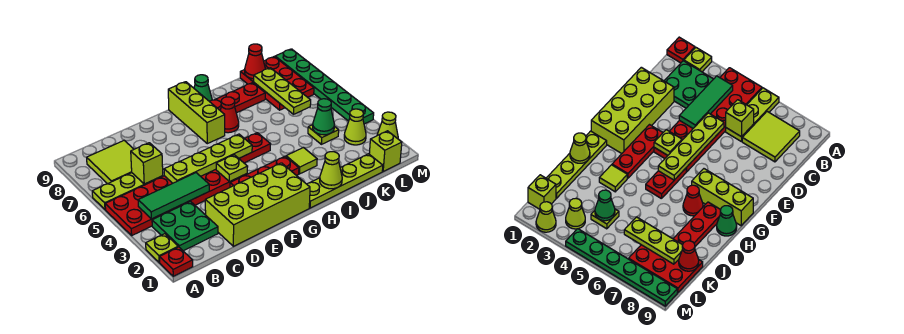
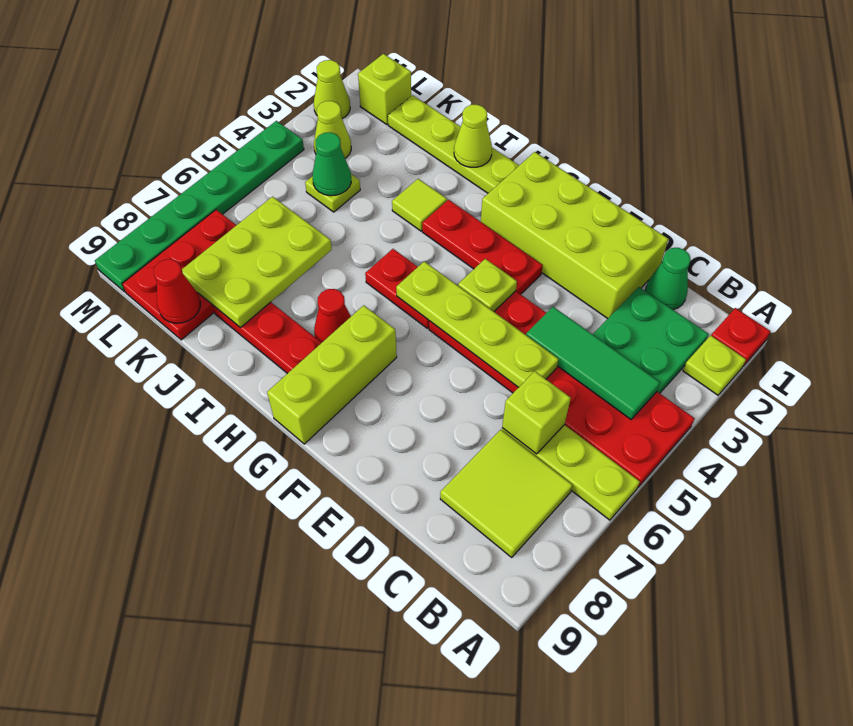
green 1x1 cone [194,75,212,102] -> green 1x1 cone moved to [646,248,691,310]
lime 1x3 plate [254,68,311,114] -> lime 2x3 plate [182,197,332,328]

